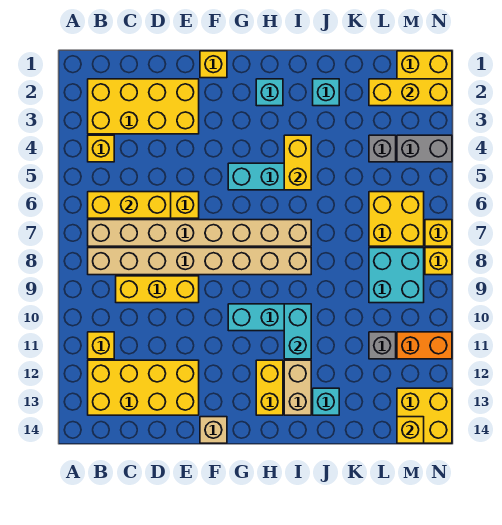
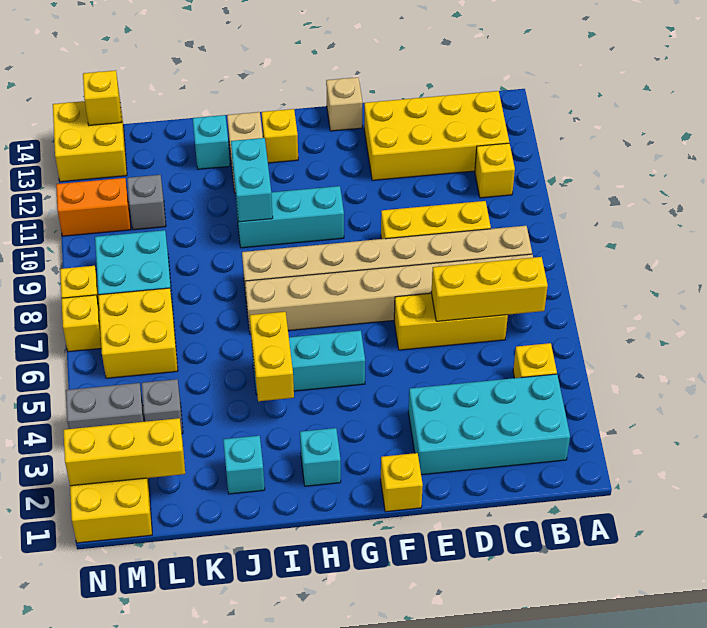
yellow 2x4 brick [88,79,199,134] -> cyan 2x4 brick [408,374,570,475]
yellow 1x2 brick [256,360,283,415] -> yellow 1x1 brick [262,109,298,163]

